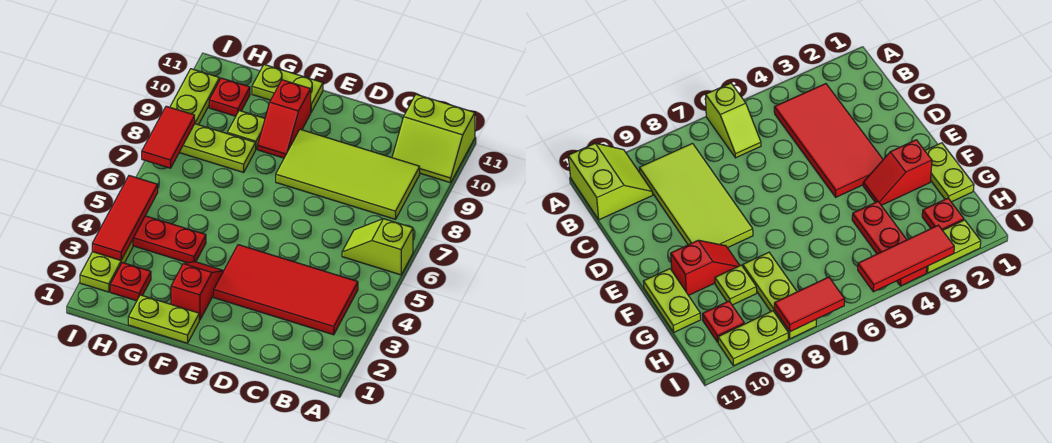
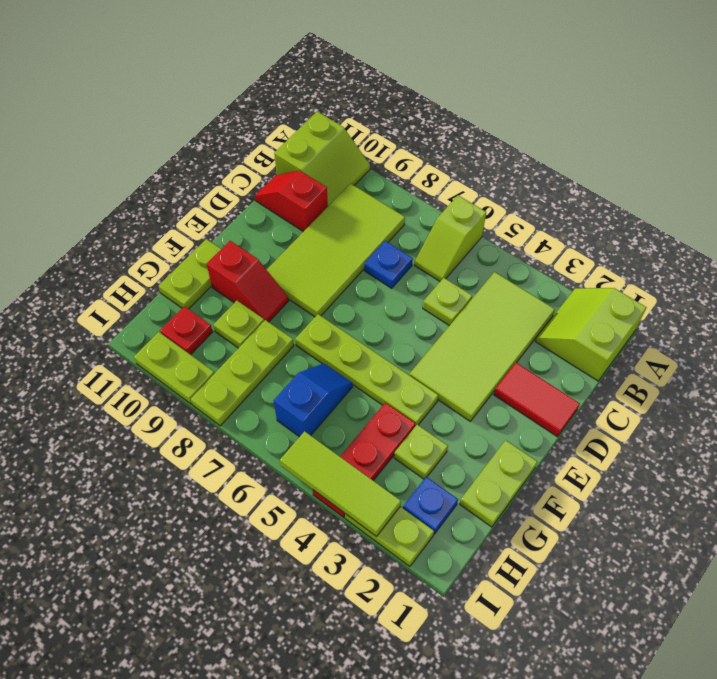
none -> lime 2x2 slope [535,288,646,381]
red 2x4 tile [214,245,358,335] -> lime 2x4 tile [409,272,555,421]
none -> lime 1x1 plate [423,278,472,326]
none -> blue 1x1 plate [364,241,413,288]
red 1x2 slope [171,262,223,320] -> red 1x2 slope moved to [255,170,328,232]
none -> lime 1x4 plate [295,314,438,426]
none -> lime 1x1 plate [394,425,448,479]
none -> blue 1x2 slope [274,363,353,437]
red 1x1 plate [110,263,151,301] -> blue 1x1 plate [403,477,458,534]
red 1x3 tile [92,176,158,260] -> lime 1x3 tile [280,431,401,537]
red 1x2 tile [142,106,195,168] -> red 1x2 tile moved to [494,363,580,437]

